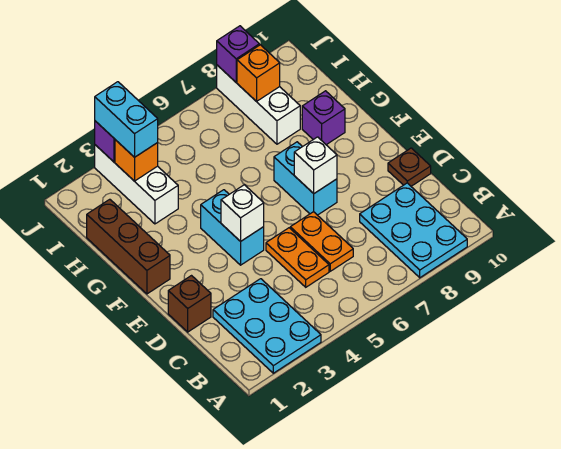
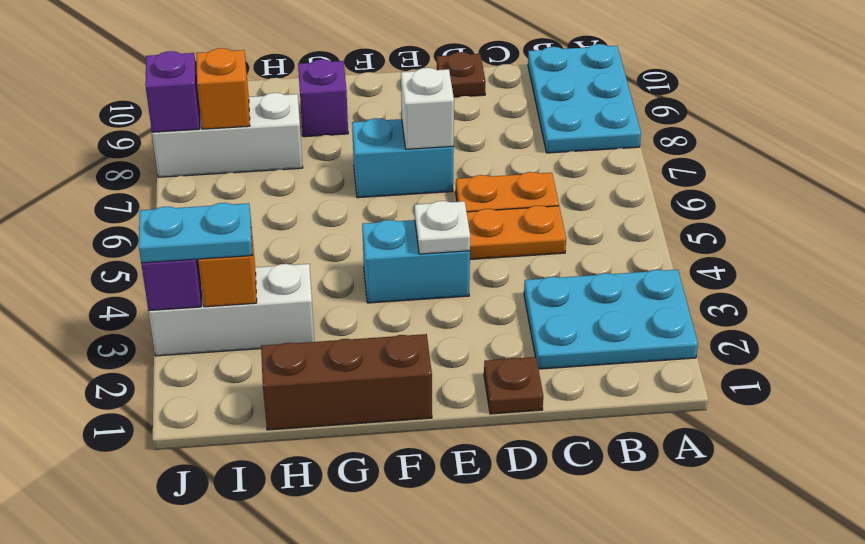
cyan 2x3 plate [360,183,467,278] -> cyan 2x3 plate turned to [528,44,641,153]
brown 1x1 brick [168,276,211,332] -> brown 1x1 plate [484,357,543,414]
white 1x1 brick [221,185,264,242] -> white 1x1 plate [415,201,470,254]
cyan 1x2 brick [95,82,158,157] -> cyan 1x2 plate [139,203,252,263]

